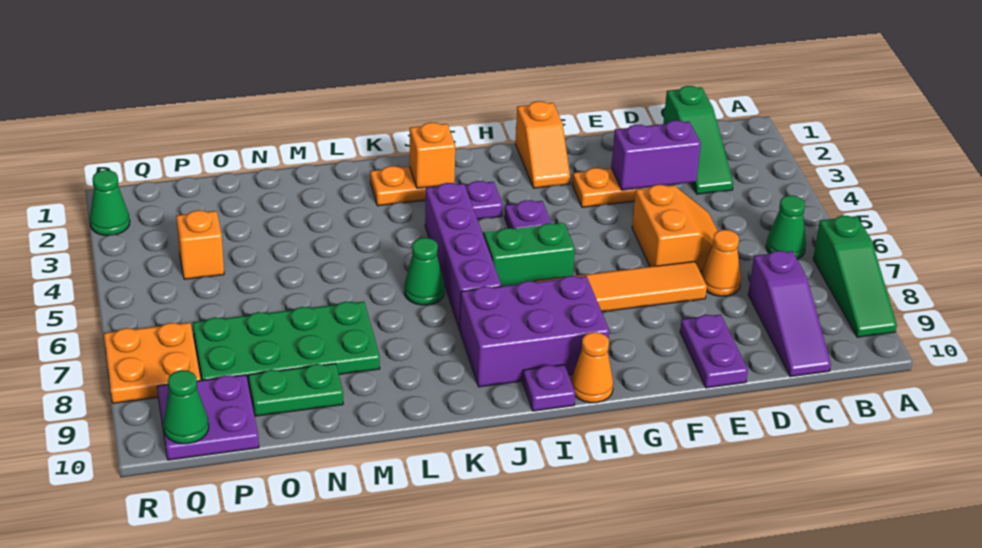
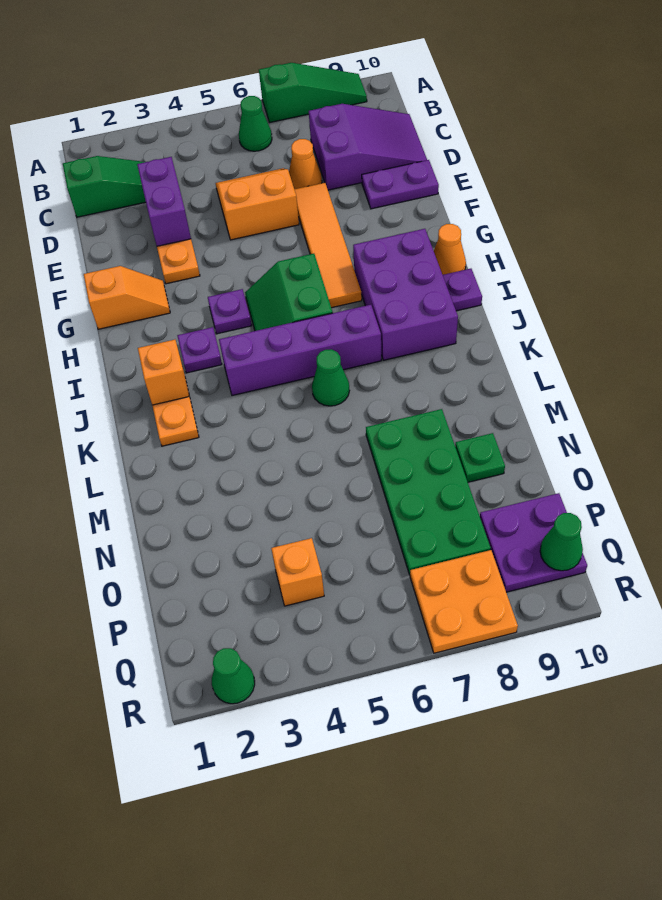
purple 1x3 slope [748,251,831,377] -> purple 2x3 slope [309,104,427,190]
green 1x2 plate [248,363,343,416] -> green 1x1 plate [455,433,505,482]

